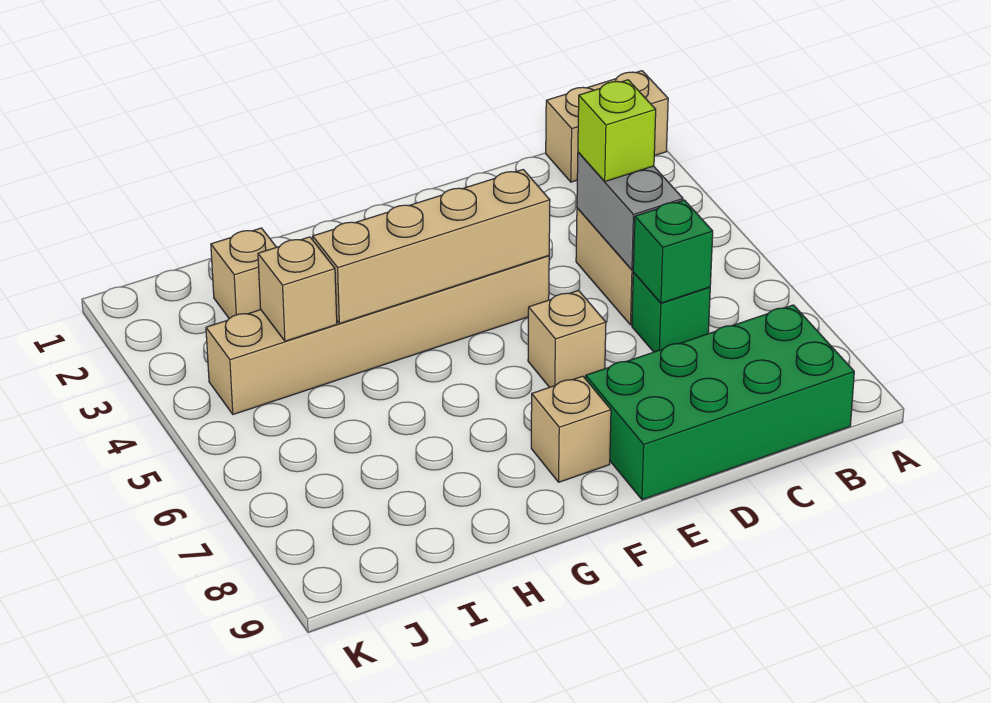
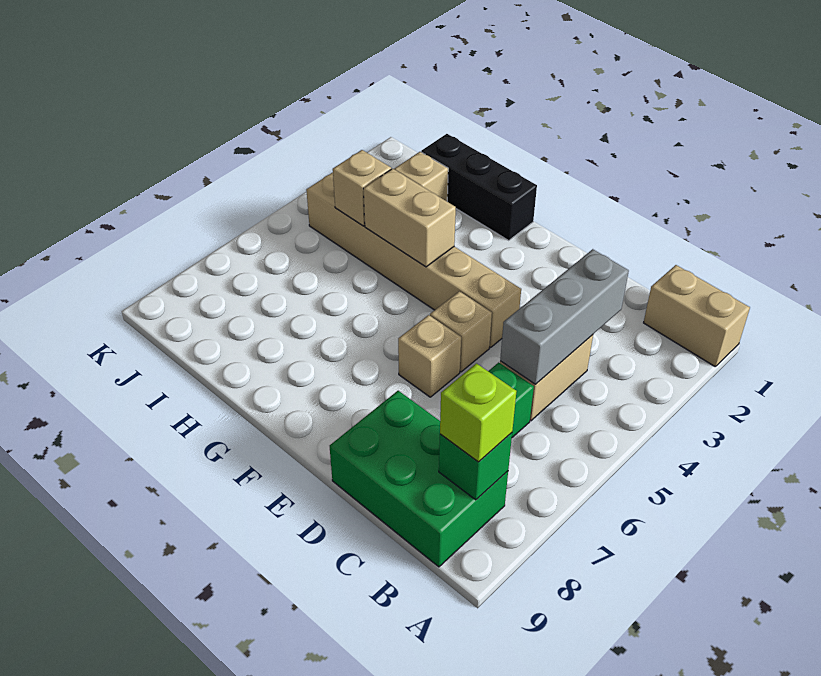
green 2x4 brick [586,305,854,500] -> green 2x3 brick [330,391,508,567]
grey 1x2 brick [577,152,683,270] -> grey 1x3 brick [500,249,629,384]
lime 1x1 brick [578,80,656,181] -> lime 1x1 brick moved to [440,363,517,462]
green 1x1 brick [633,200,713,303] -> green 1x1 brick moved to [439,433,512,500]
tan 1x4 brick [313,170,550,324] -> tan 1x2 brick [363,169,456,267]
tan 1x1 brick [531,376,611,482] -> tan 1x1 brick moved to [430,291,492,372]
none -> black 1x3 brick [421,134,537,240]

